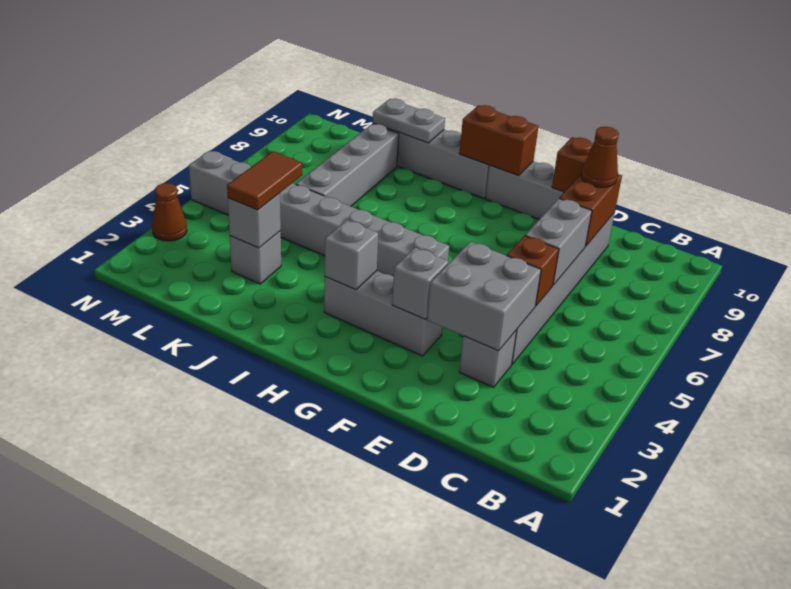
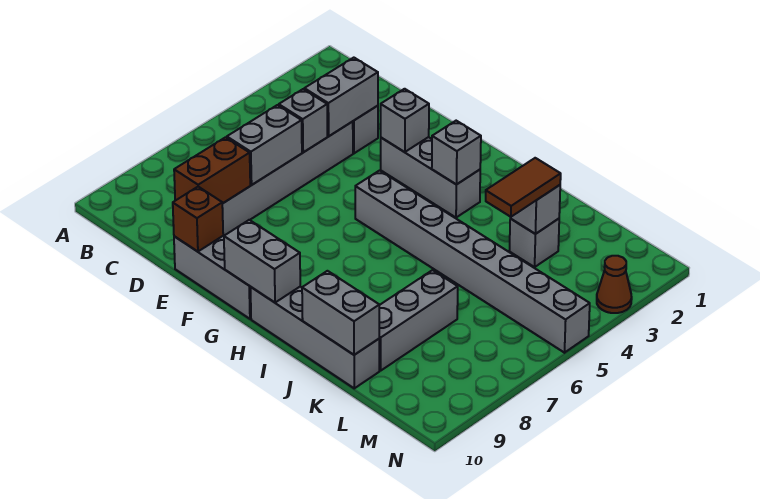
grey 2x2 brick [427,242,541,351] -> grey 1x2 brick [304,58,378,136]
brown 1x1 brick [507,236,559,306] -> grey 1x1 brick [279,89,327,152]
brown 1x1 cone [581,127,619,187] -> none
brown 1x2 brick [459,105,538,176] -> grey 1x2 brick [224,220,300,303]
grey 1x2 plate [373,99,445,143] -> grey 1x2 brick [302,271,379,355]
grey 1x4 brick [296,124,399,206] -> grey 1x3 brick [379,270,458,371]

